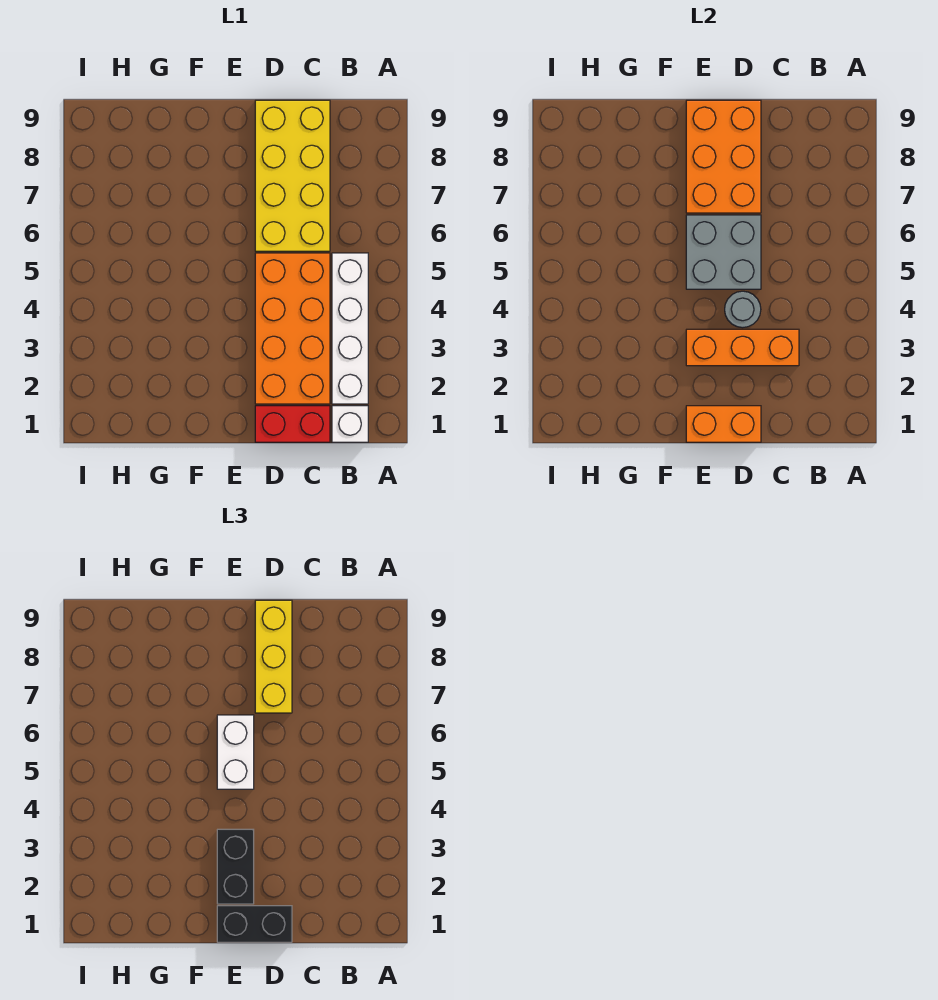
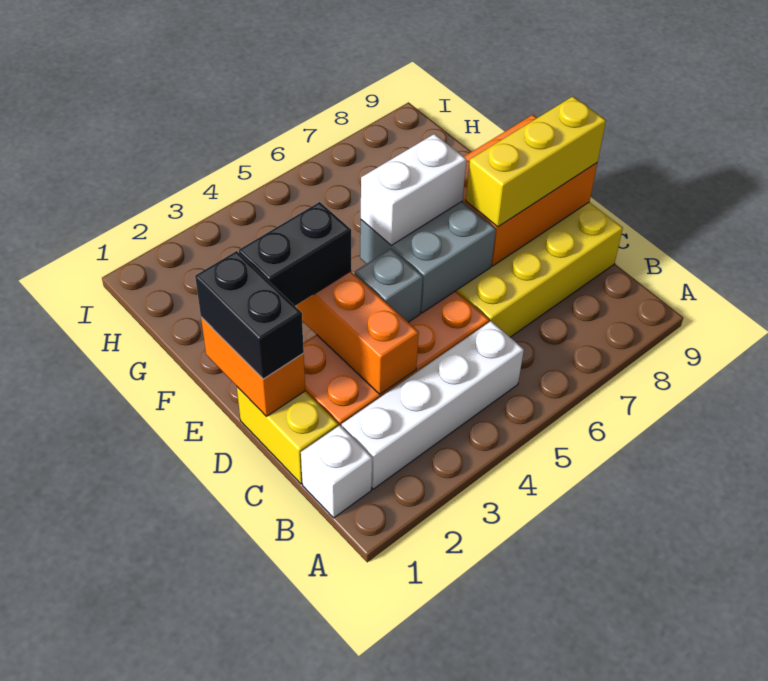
red 1x2 brick [255,406,330,442] -> yellow 1x2 brick [237,387,338,484]
grey 1x1 round brick [725,291,761,328] -> grey 1x1 brick [355,249,423,322]

